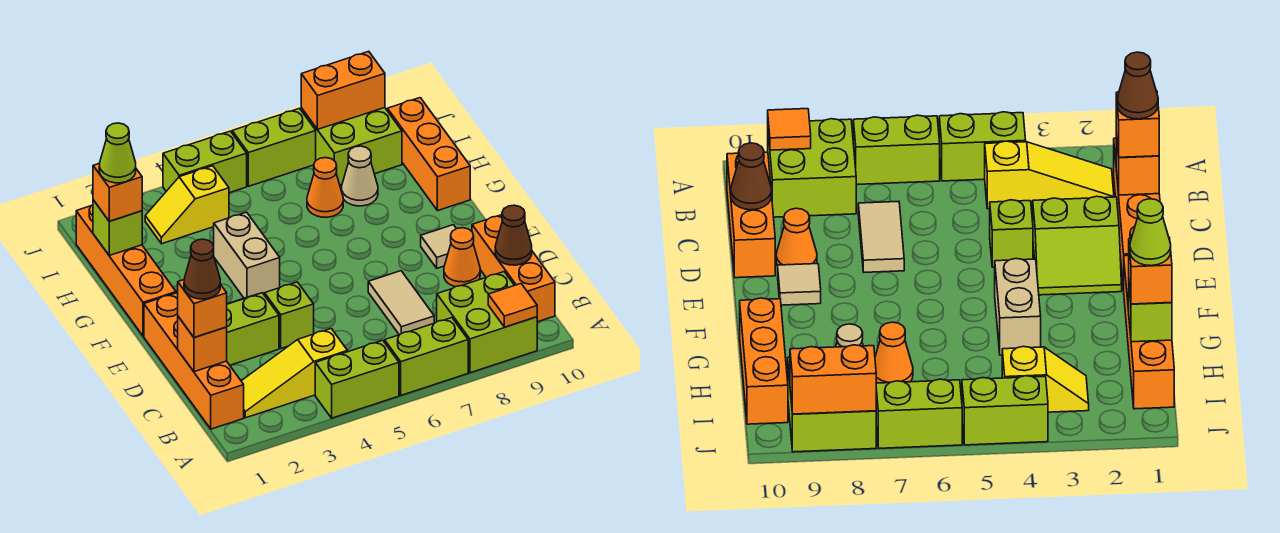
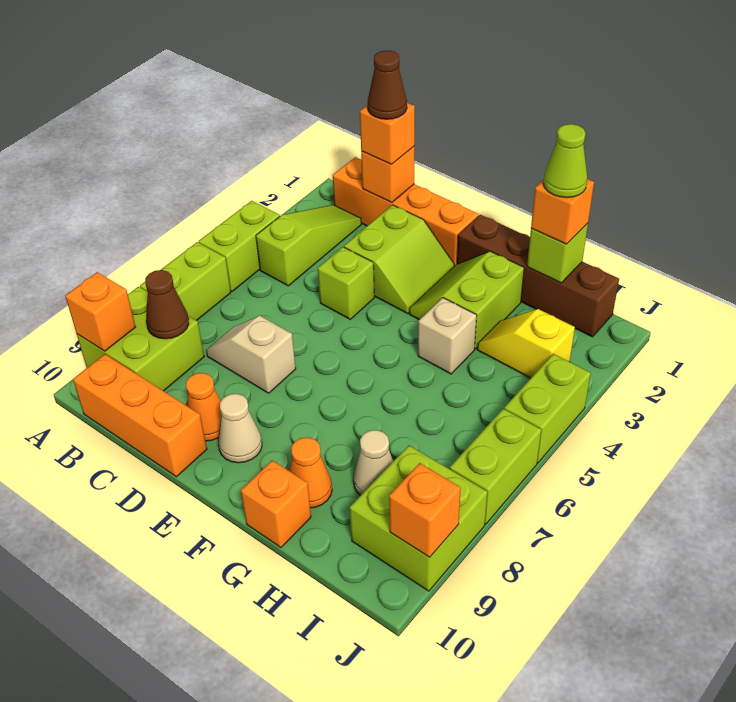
orange 1x1 tile [488,284,537,327] -> orange 1x1 brick [65,272,136,351]
yellow 1x3 slope [241,329,348,418] -> lime 1x3 slope [256,205,361,286]
tan 1x2 tile [368,271,434,335] -> tan 1x2 slope [206,316,296,393]
brown 1x1 cone [495,205,532,265] -> brown 1x1 cone moved to [145,270,189,339]
tan 1x1 tile [421,225,456,268] -> tan 1x1 cone [218,394,262,463]
orange 1x4 brick [76,205,176,336] -> brown 1x4 brick [457,215,619,337]
none -> lime 2x2 slope [409,251,524,349]
tan 1x2 brick [214,212,280,298] -> tan 1x1 brick [418,298,477,374]
orange 1x3 brick [387,98,470,211] -> orange 1x1 brick [241,460,311,547]
orange 1x1 cone [307,158,343,217] -> orange 1x1 cone moved to [290,437,332,508]
yellow 1x2 slope [145,166,229,244] -> yellow 1x2 slope turned to [477,309,575,378]
orange 1x2 brick [301,51,385,129] -> orange 1x1 brick [389,463,461,557]

